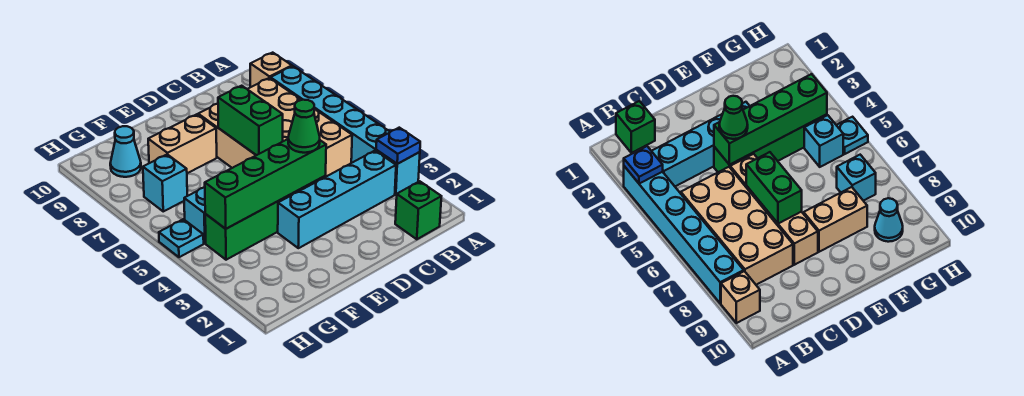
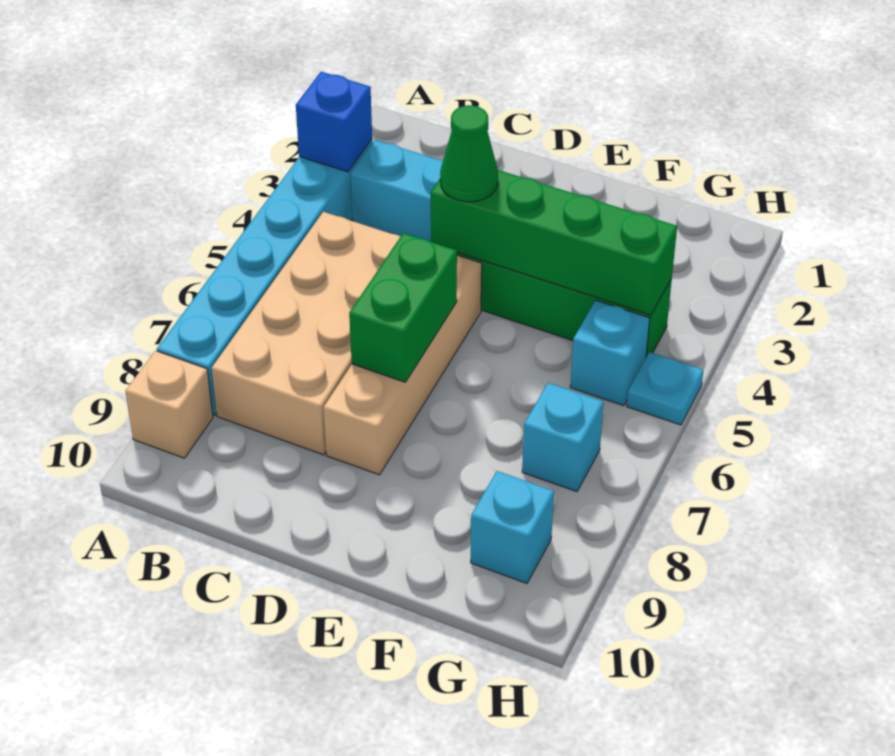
blue 1x1 plate [376,128,420,164] -> blue 1x1 brick [296,72,372,172]
green 1x1 brick [395,181,441,239] -> none
tan 1x2 brick [148,114,217,173] -> none
cyan 1x1 cone [110,126,141,177] -> cyan 1x1 brick [471,471,554,583]

